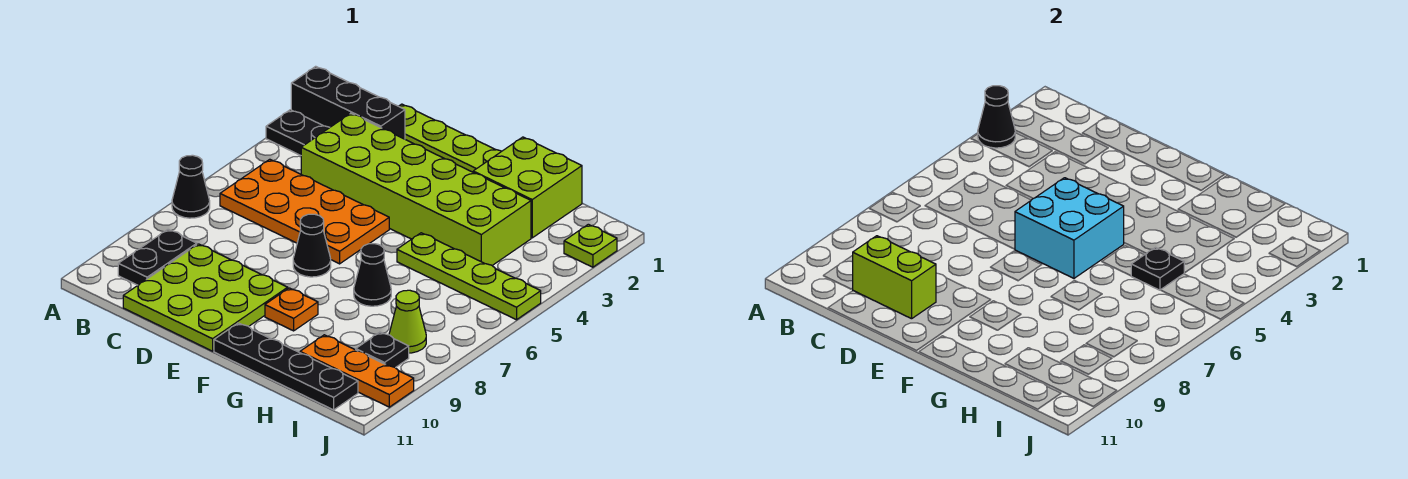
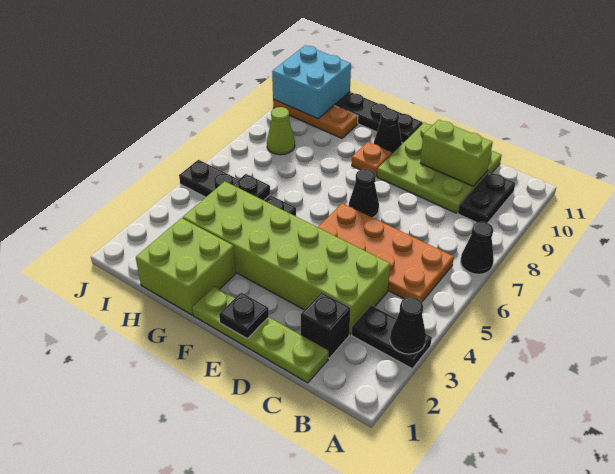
black 1x3 brick [291,66,405,139] -> black 1x1 brick [301,292,351,358]
cyan 2x2 brick [1015,178,1124,278] -> cyan 2x2 brick moved to [272,45,351,119]
lime 1x4 plate [397,233,541,320] -> black 1x4 plate [179,160,296,216]
black 1x1 cone [354,244,391,306] -> black 1x1 cone moved to [374,109,402,154]
black 1x1 plate [356,332,409,368] -> black 1x1 plate moved to [219,293,269,338]
lime 1x1 plate [564,224,617,267] -> none

